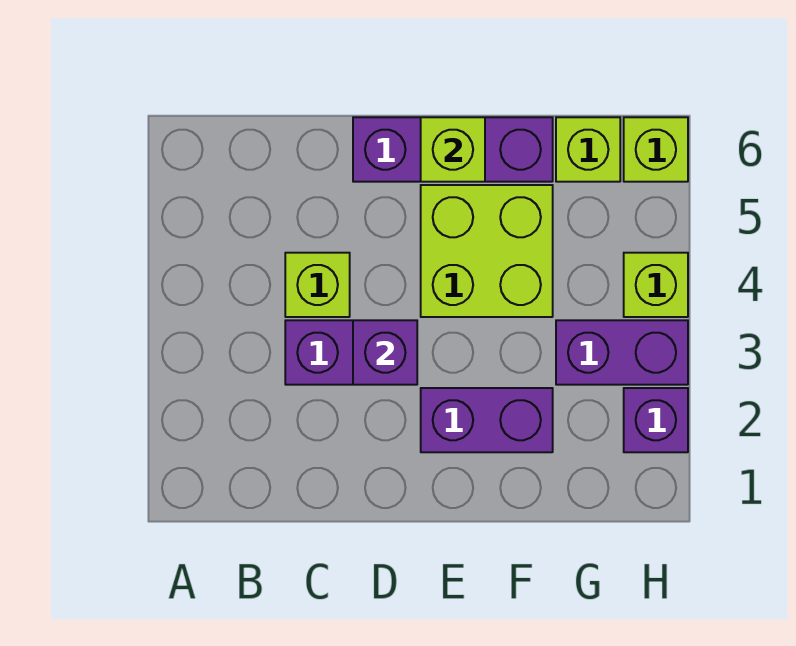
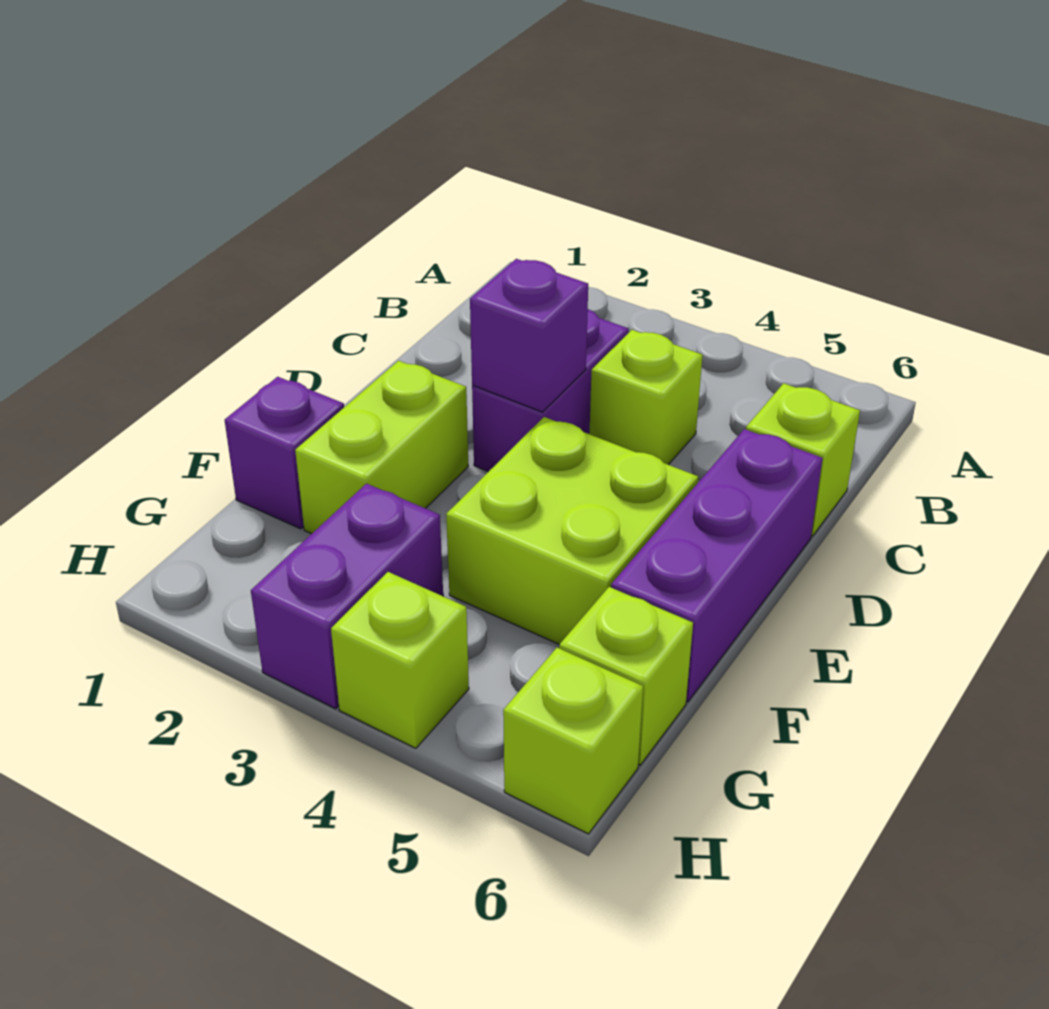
purple 1x2 brick [421,388,553,452] -> lime 1x2 brick [295,361,468,534]
lime 1x1 brick [421,117,485,182] -> lime 1x1 brick moved to [746,383,860,536]
purple 1x1 brick [624,388,688,452] -> purple 1x1 brick moved to [225,377,344,529]

